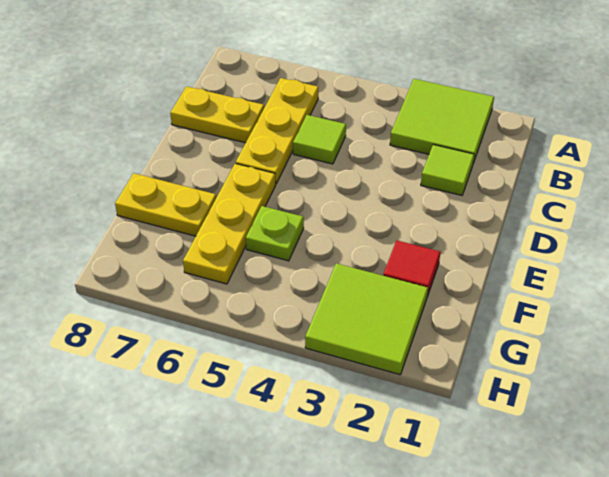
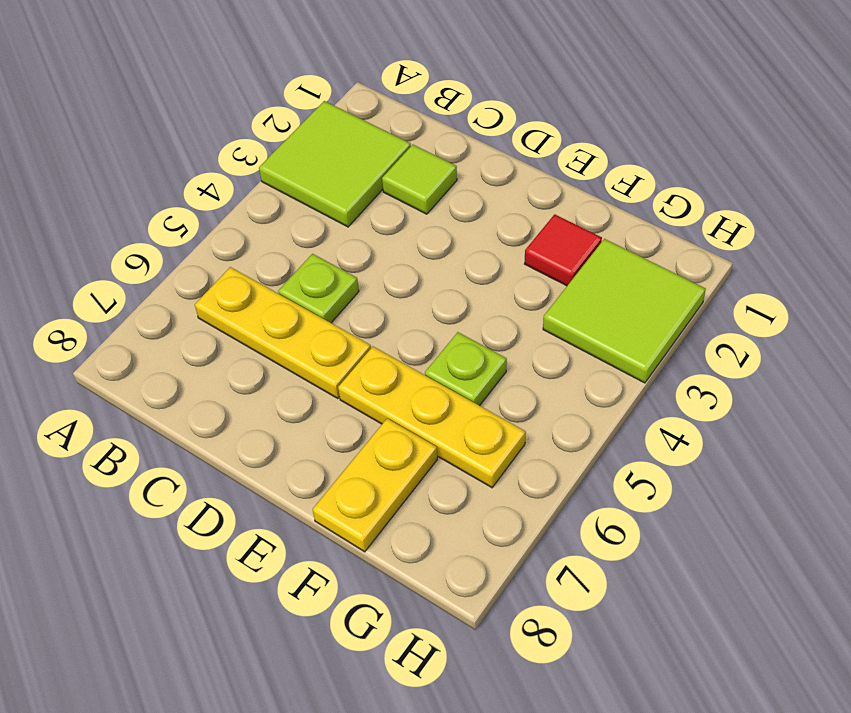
lime 1x1 tile [293,115,346,164] -> lime 1x1 plate [278,254,359,323]
yellow 1x2 plate [170,86,264,143] -> none

